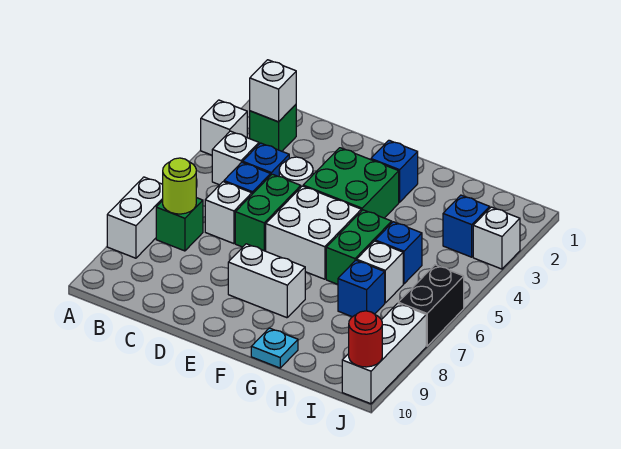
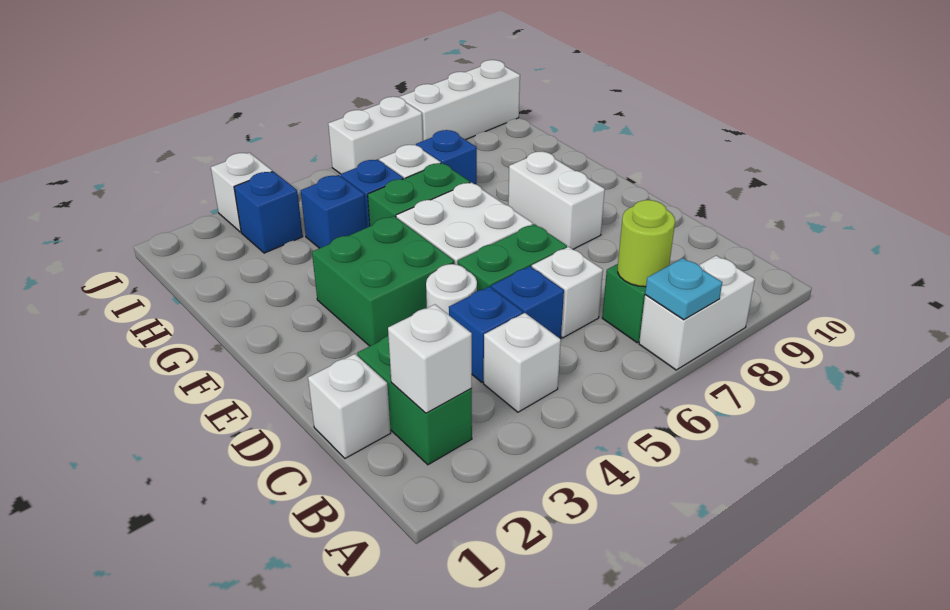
white 1x1 brick [201,100,247,155] -> white 1x1 brick moved to [308,354,391,458]
green 1x1 brick [250,105,296,151] -> green 1x2 brick [357,336,472,465]
blue 1x1 brick [371,140,418,202] -> blue 1x1 brick moved to [301,175,367,248]
cyan 1x1 plate [251,328,298,368] -> cyan 1x1 plate moved to [645,258,722,320]
black 1x2 brick [398,265,464,346] -> white 1x2 brick [328,97,423,174]
red 1x1 round brick [349,311,382,367] -> none

